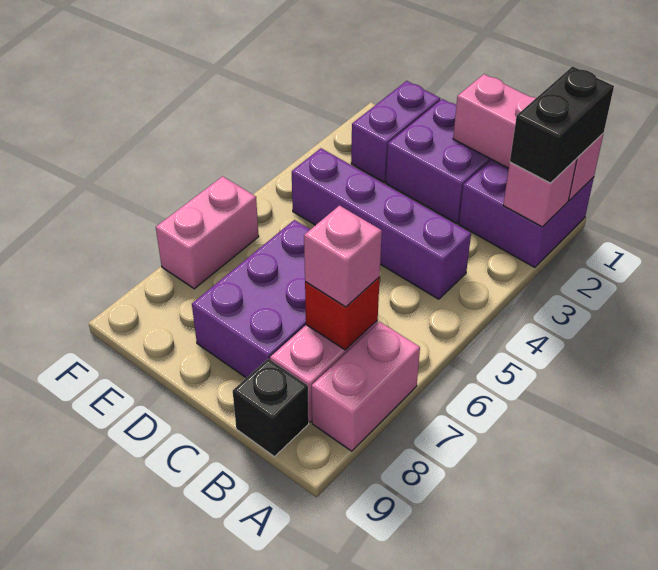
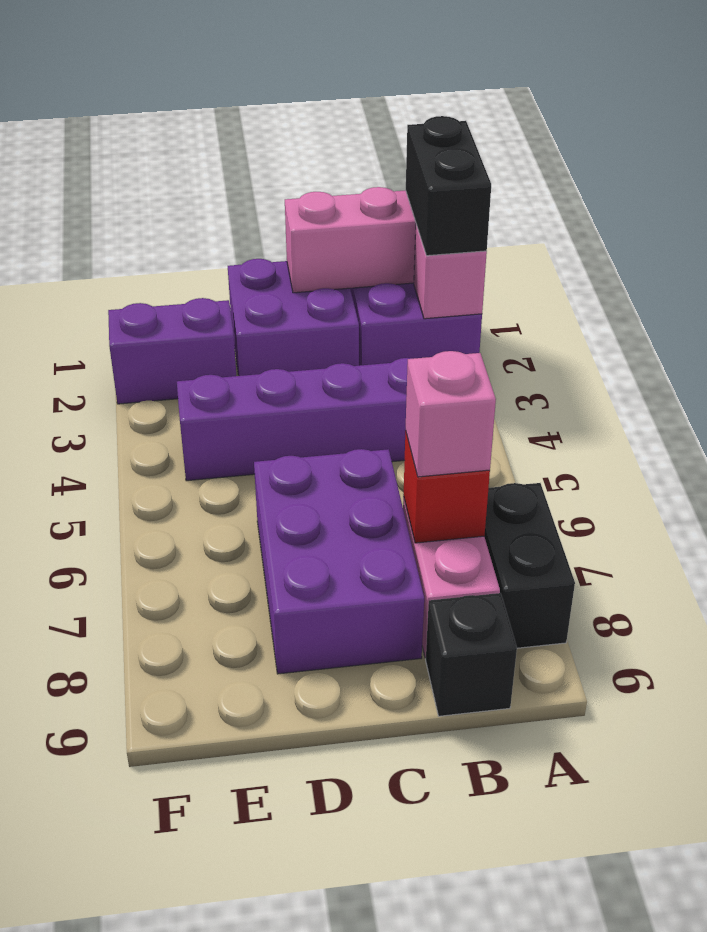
pink 1x2 brick [312,322,420,451] -> black 1x2 brick [484,483,575,648]
purple 1x2 brick [351,81,440,182] -> purple 1x2 brick turned to [108,298,236,404]
pink 1x2 brick [156,176,259,289] -> none

